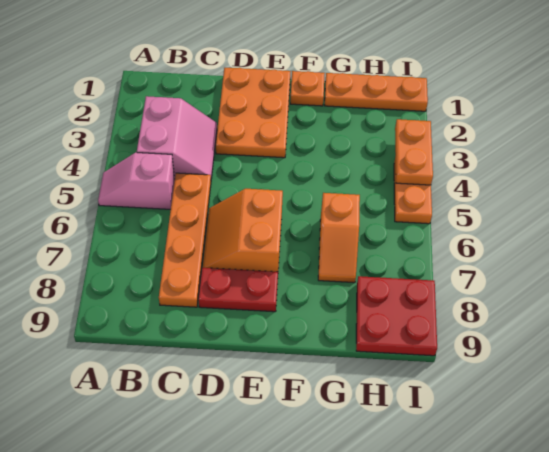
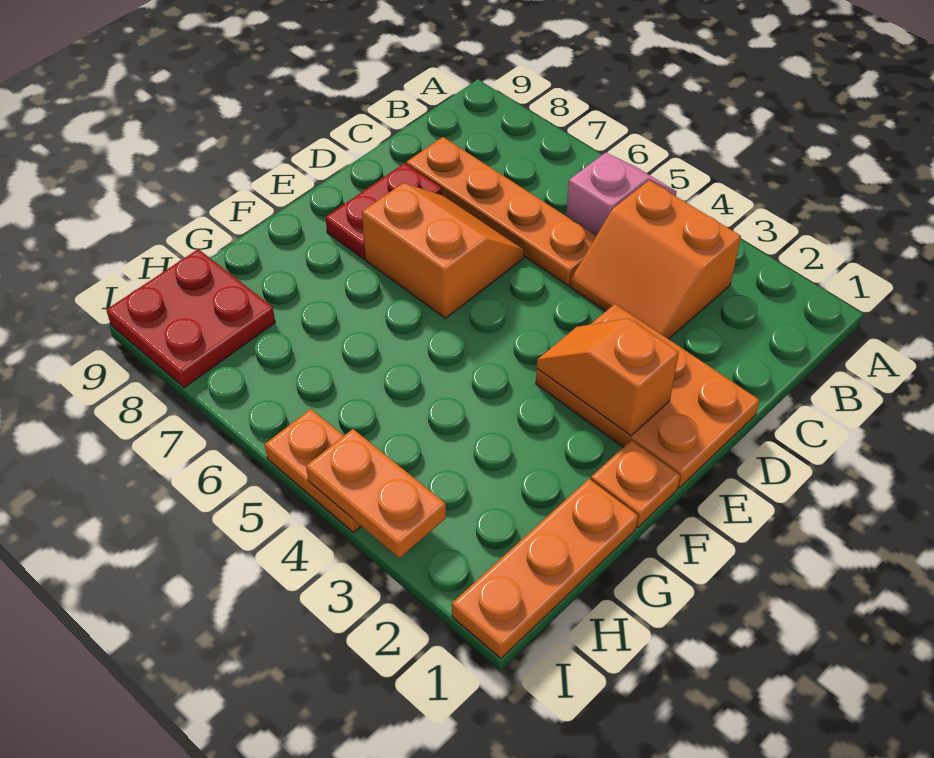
pink 2x2 slope [137,96,217,179] -> orange 2x2 slope [570,180,741,339]
orange 1x2 slope [318,193,360,283] -> orange 1x2 slope moved to [537,318,679,436]

